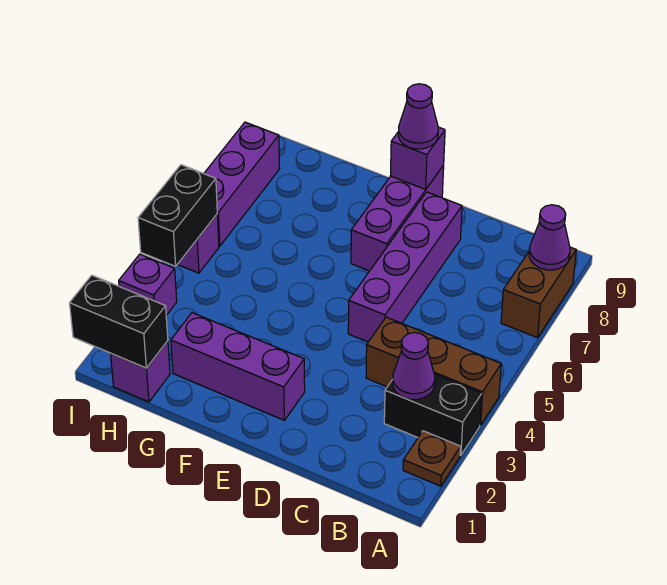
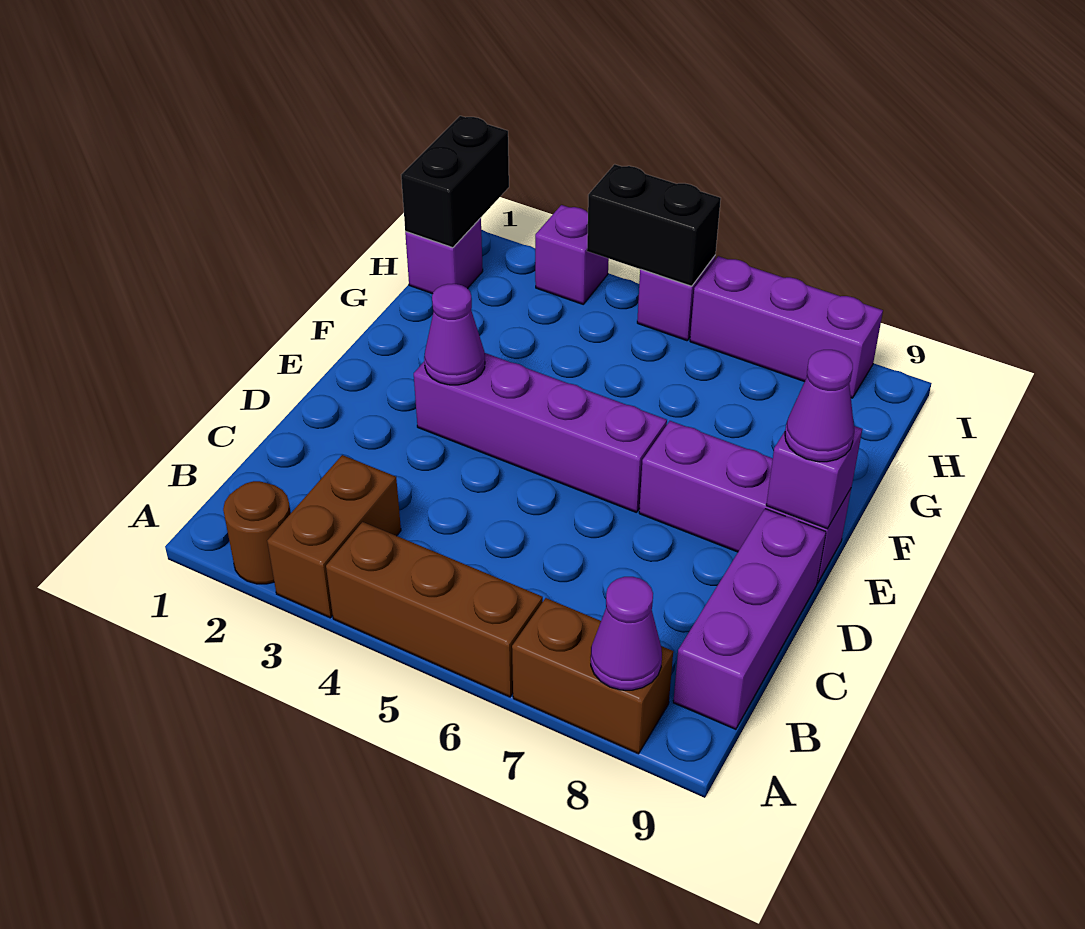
brown 1x1 plate [403,431,460,486] -> brown 1x1 round brick [223,481,291,584]
black 1x2 brick [384,374,482,455] -> brown 1x2 brick [267,455,401,618]
brown 1x3 brick [366,317,501,425] -> brown 1x3 brick turned to [326,522,543,697]
purple 1x1 cone [393,332,435,399] -> purple 1x1 cone moved to [424,284,485,385]
purple 1x4 brick [348,192,462,342] -> purple 1x4 brick moved to [414,353,667,512]
purple 1x3 brick [171,313,305,420] -> purple 1x3 brick moved to [673,509,826,729]

